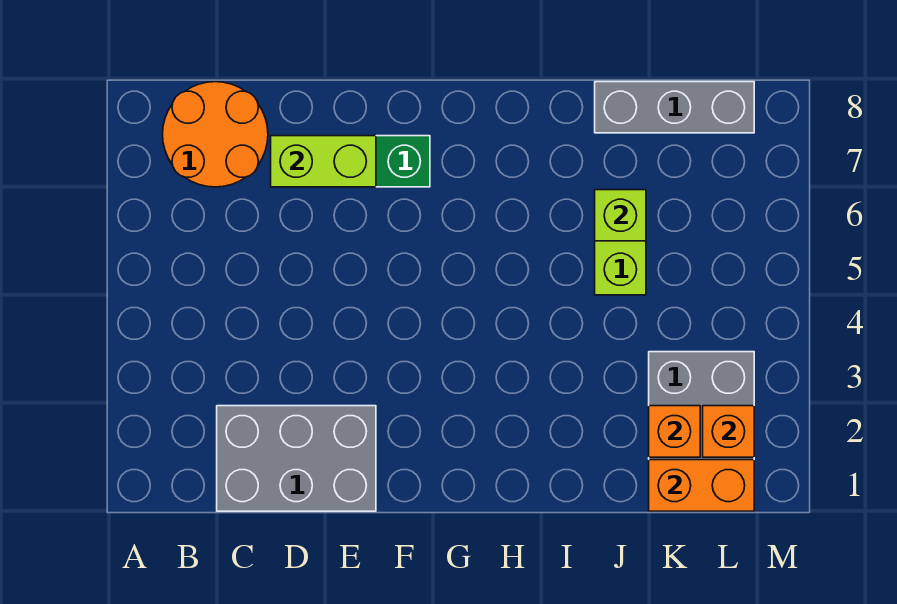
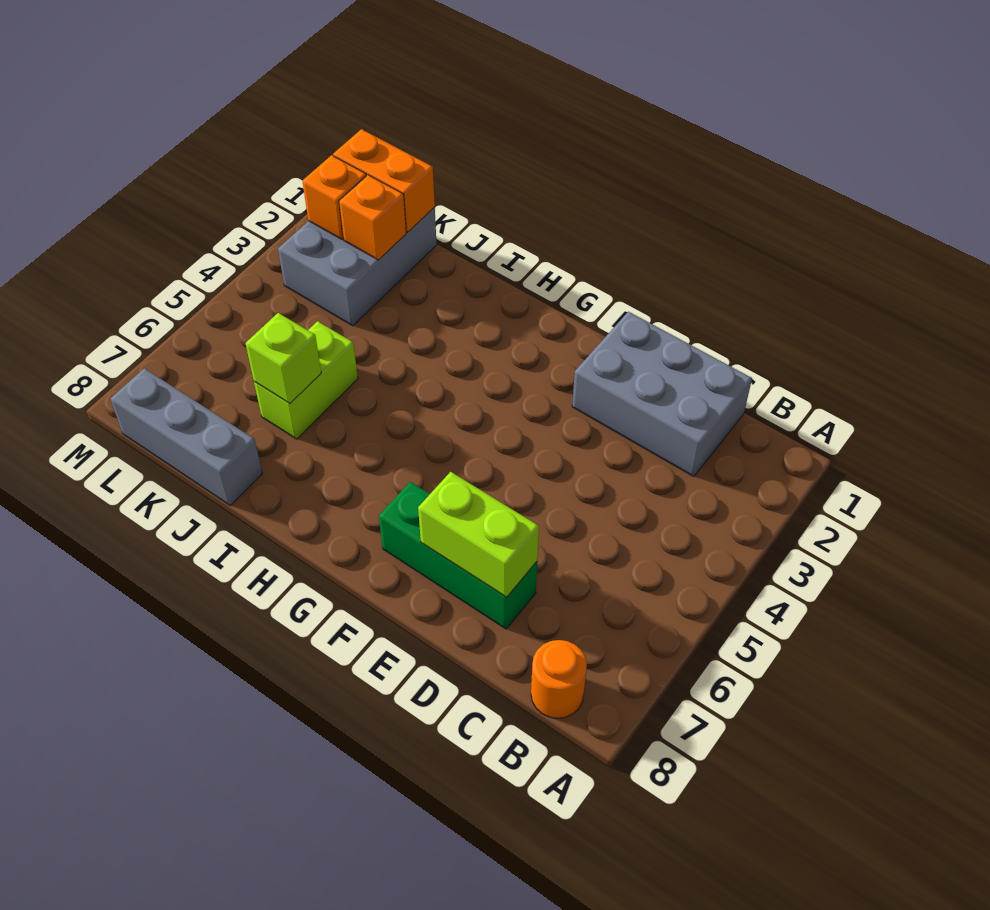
orange 2x2 round brick [163,82,268,187] -> orange 1x1 round brick [531,640,587,718]

